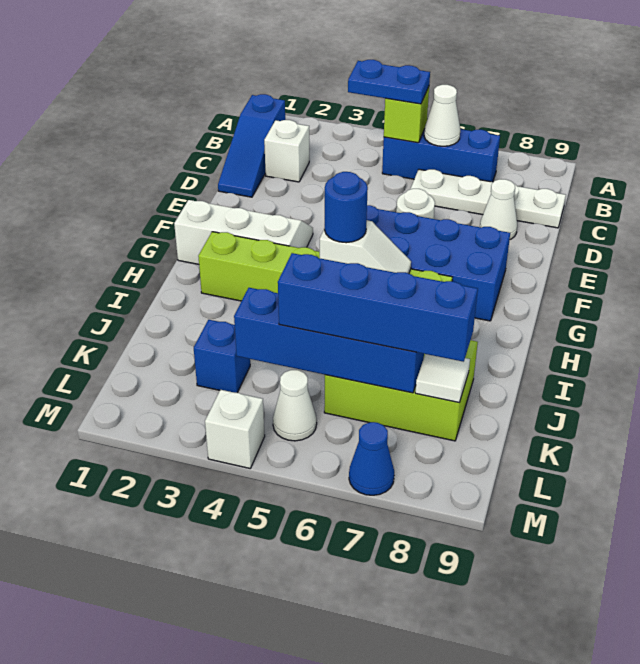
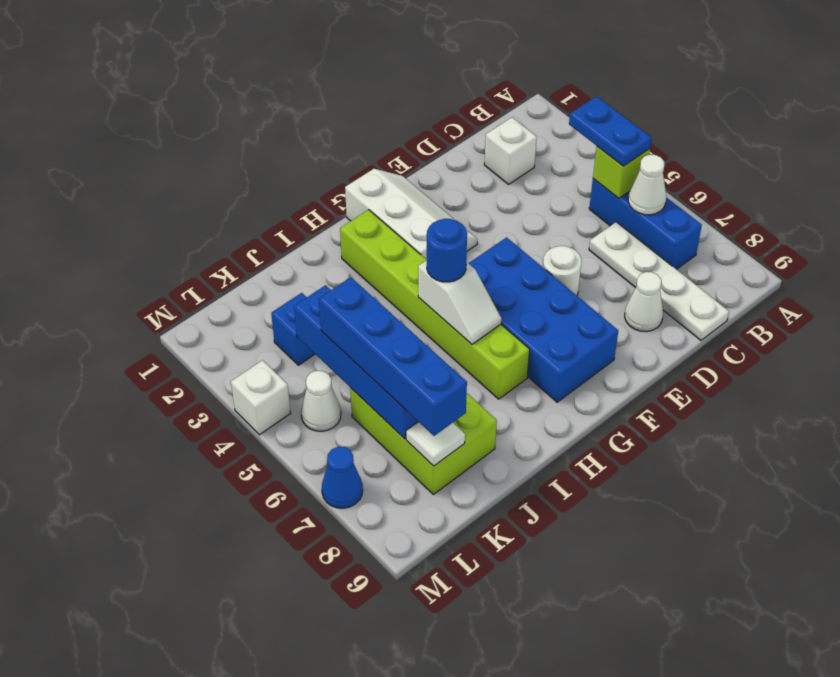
blue 1x3 slope [218,94,285,197] -> none

